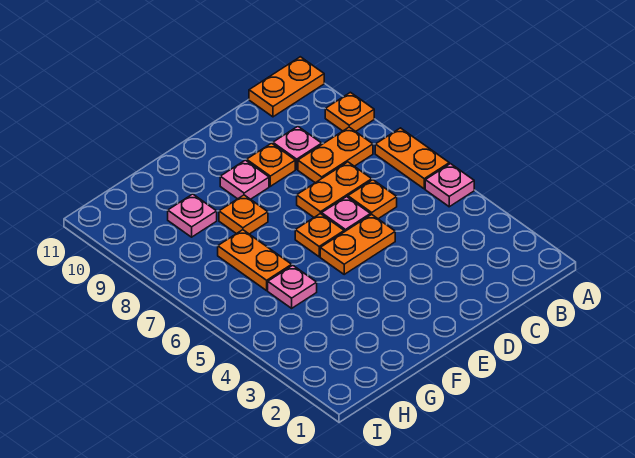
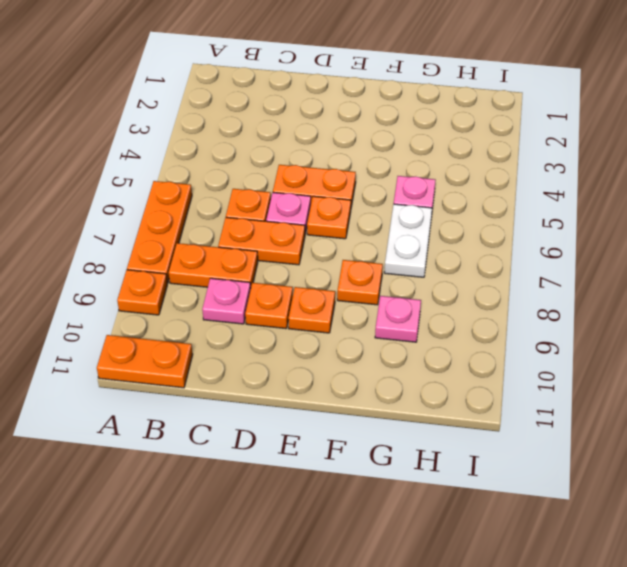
pink 1x1 plate [425,164,474,207] -> none
orange 1x2 plate [375,128,449,189] -> orange 1x3 plate [127,181,192,283]
pink 1x1 plate [220,160,269,199] -> orange 1x1 plate [288,287,335,333]
orange 1x2 plate [218,230,292,291] -> white 1x2 plate [384,204,432,277]

